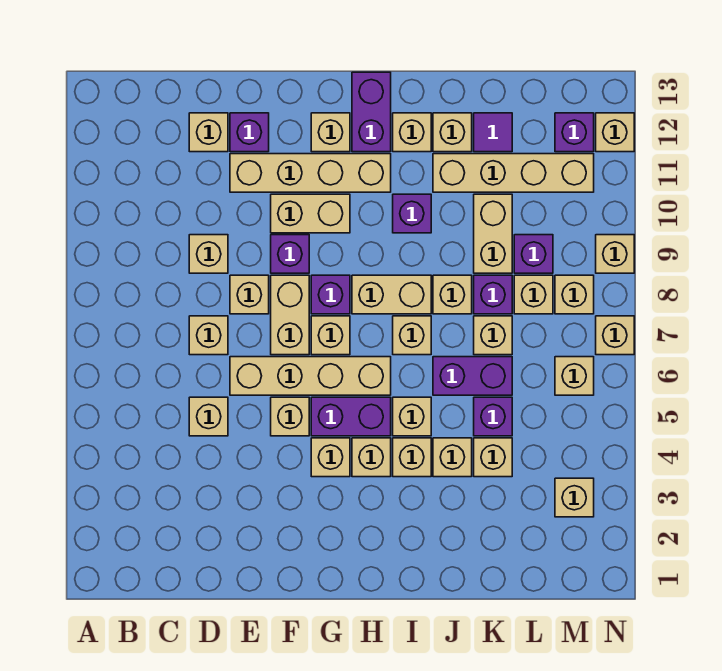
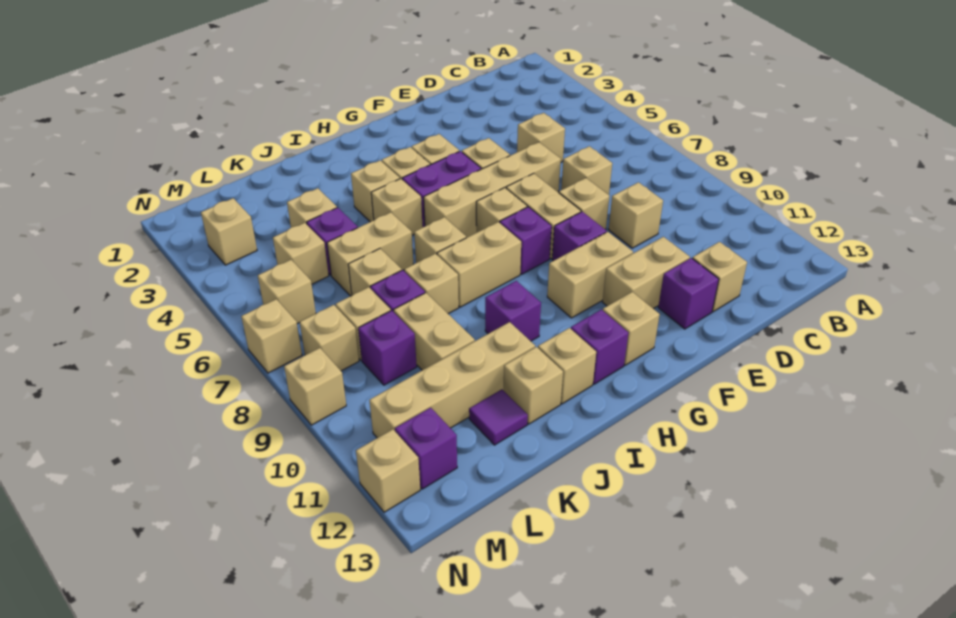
tan 1x4 brick [230,154,391,192] -> tan 1x2 brick [603,237,690,309]
purple 1x2 brick [352,72,391,152] -> purple 1x1 brick [571,310,628,384]
tan 1x1 brick [433,438,472,477] -> tan 1x1 brick moved to [273,223,329,284]
purple 1x2 brick [433,357,512,395] -> tan 1x2 brick [327,212,413,296]

